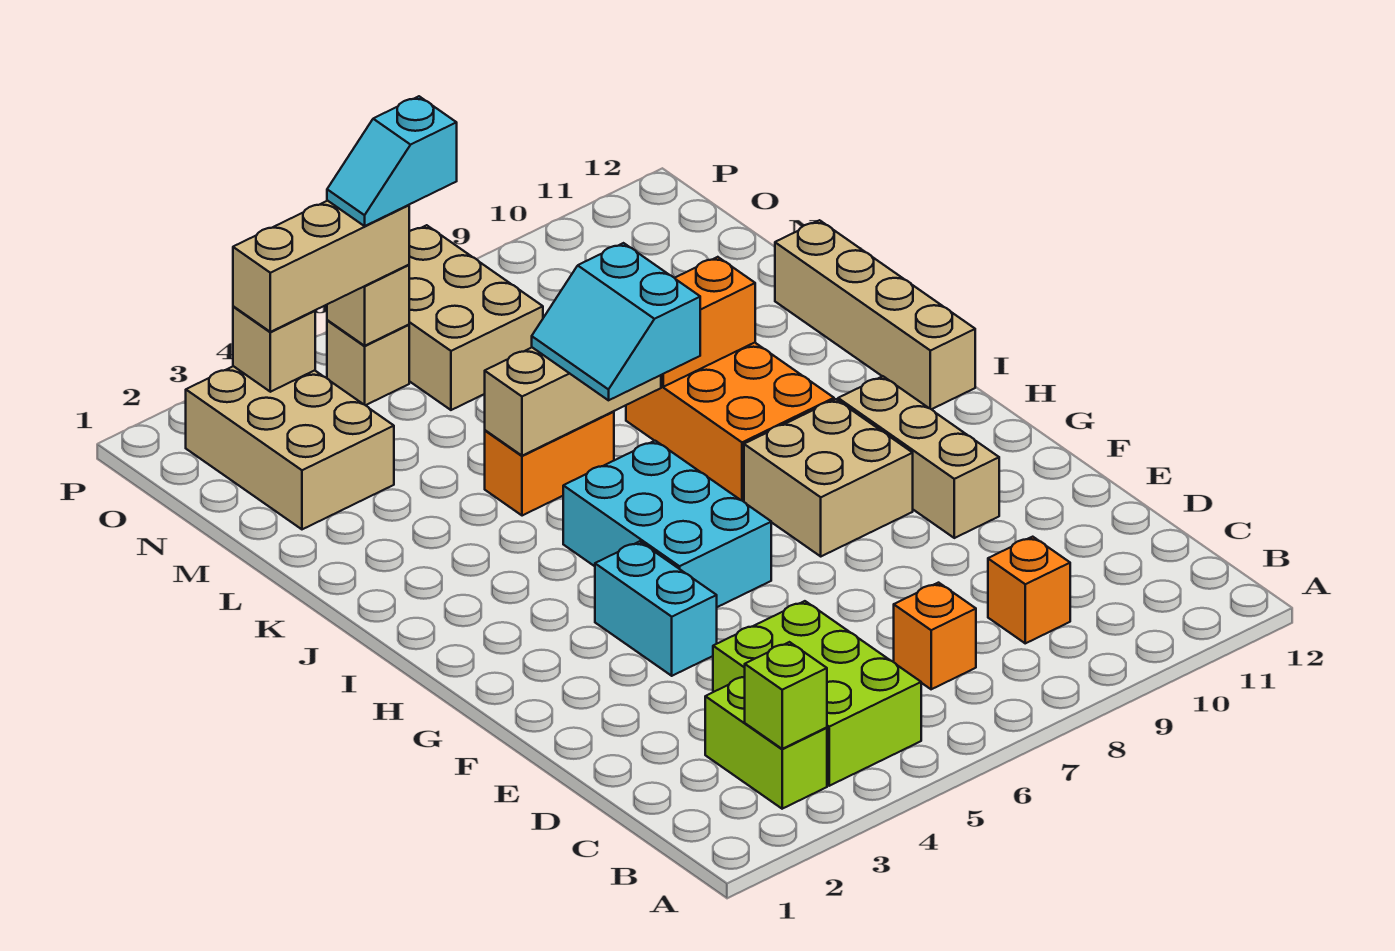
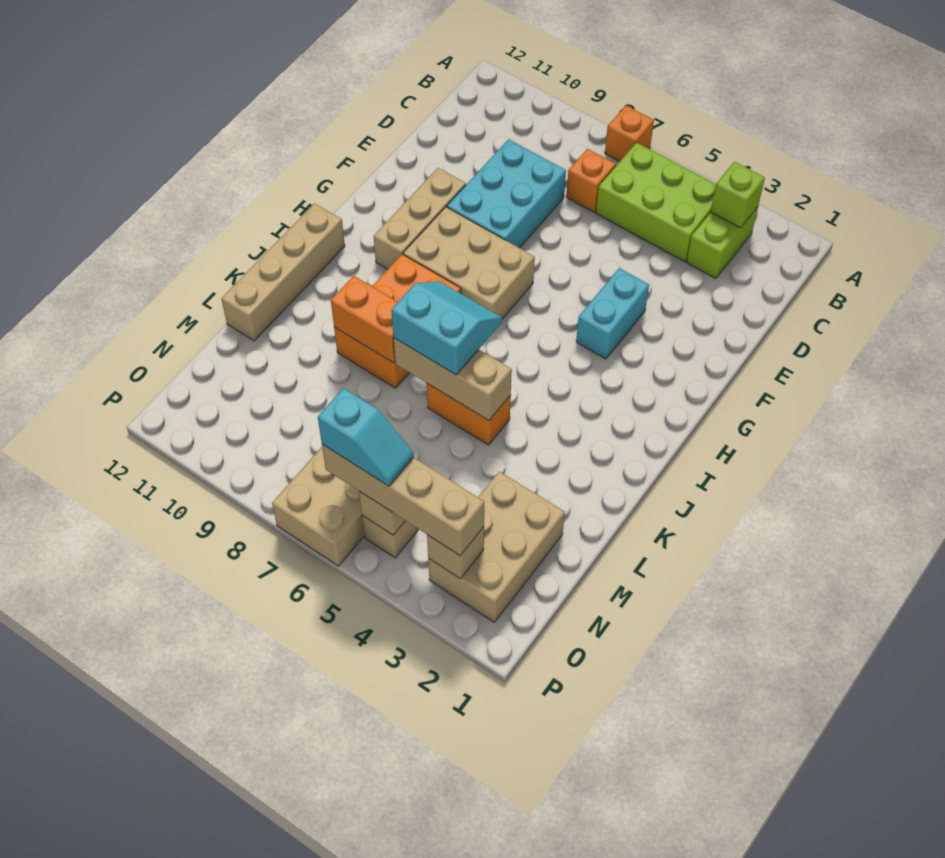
lime 2x3 brick [713,601,921,786] -> lime 2x3 brick turned to [596,142,716,262]
orange 1x1 brick [988,537,1070,643] -> orange 1x1 brick moved to [605,106,654,162]
cyan 2x3 brick [563,441,771,607] -> cyan 2x3 brick moved to [447,139,566,248]
tan 2x2 brick [744,399,913,556] -> tan 2x3 brick [403,207,535,319]
cyan 2x2 slope [532,243,700,400] -> cyan 2x2 slope turned to [391,281,502,375]
tan 1x3 brick [233,201,409,332] -> tan 1x4 brick [322,444,484,555]

